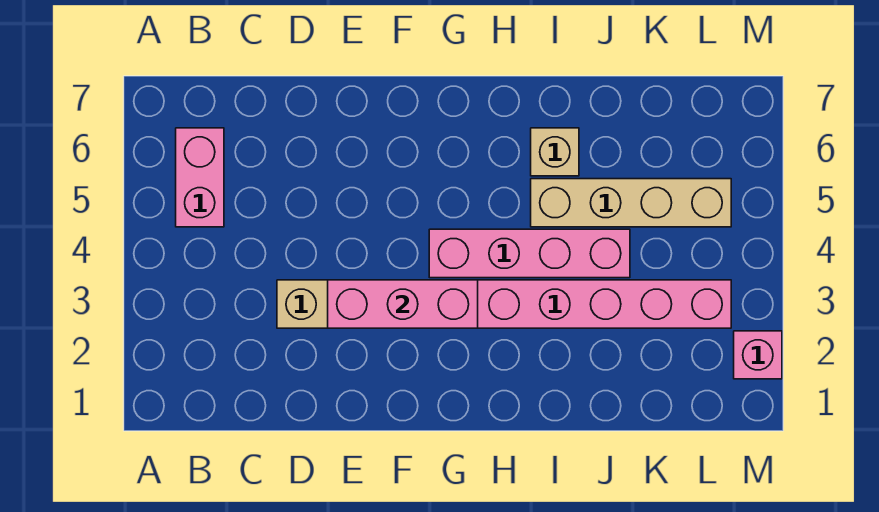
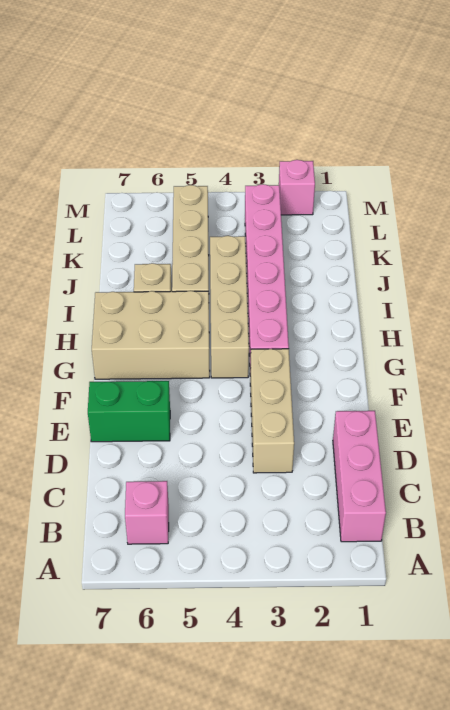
pink 1x2 brick [176,128,224,227] -> pink 1x1 brick [125,481,169,544]
pink 1x3 brick [328,280,478,328] -> pink 1x3 brick moved to [333,411,386,542]
none -> green 1x2 brick [88,381,170,442]
pink 1x4 brick [429,229,630,278] -> tan 1x4 brick [210,236,249,378]
none -> tan 2x3 brick [92,291,210,379]

